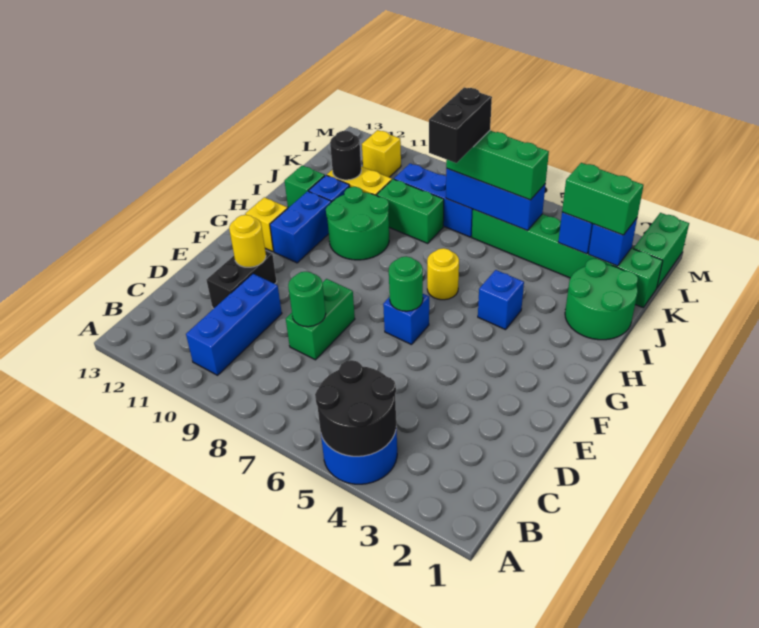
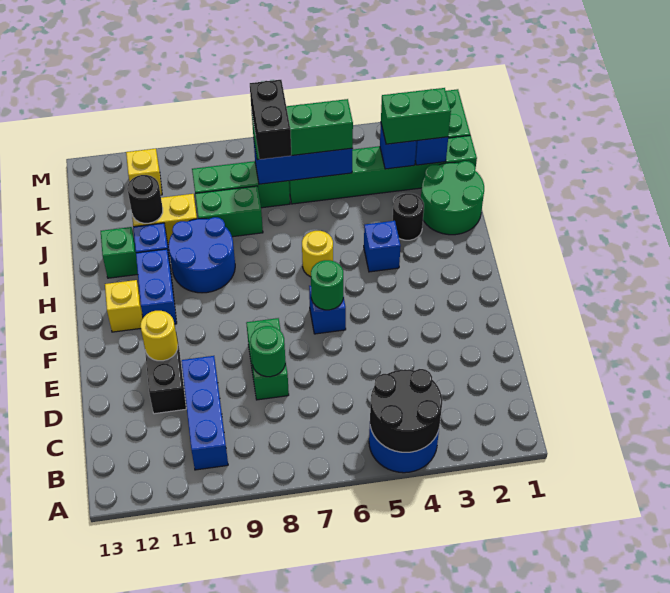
green 2x2 round brick [326,187,389,260] -> blue 2x2 round brick [169,217,235,293]
none -> black 1x1 round brick [393,193,424,240]
blue 1x3 brick [394,163,473,237] -> green 1x3 brick [192,161,290,208]

